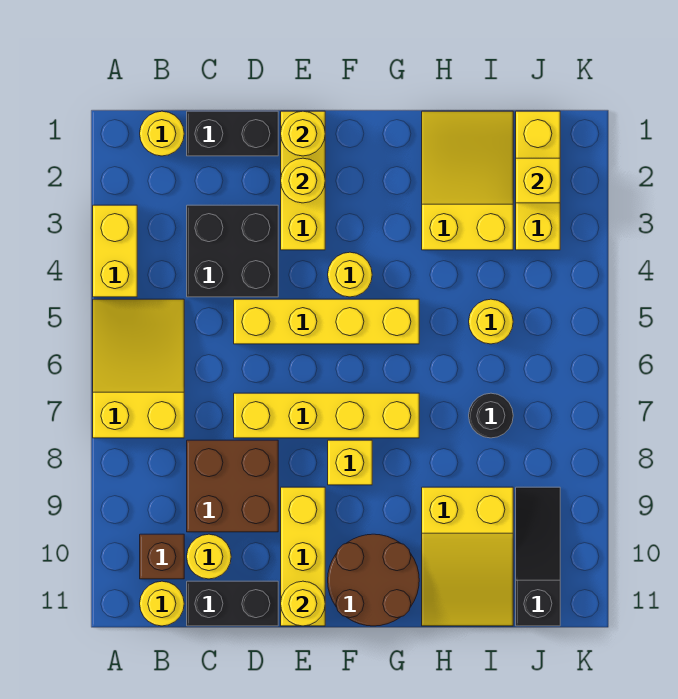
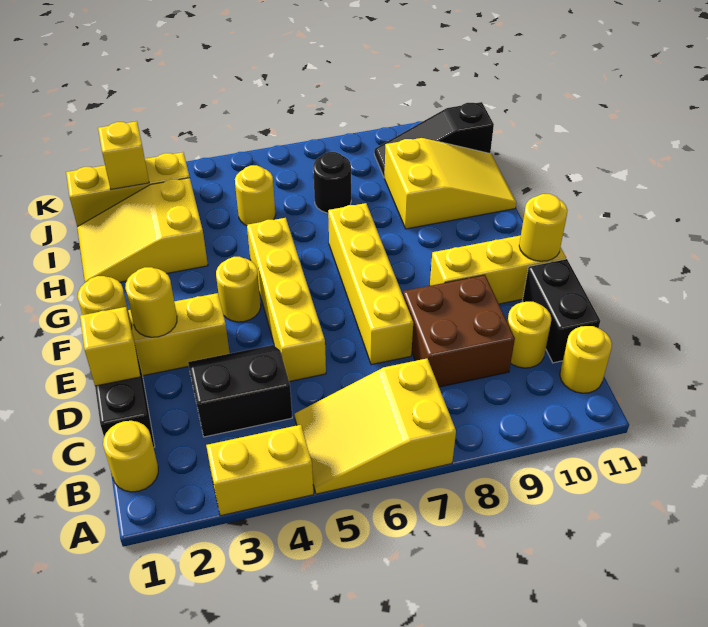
brown 1x1 brick [140,534,184,579] -> none
black 2x2 brick [187,205,278,297] -> black 2x2 slope [188,345,292,437]
yellow 1x1 brick [328,440,372,485] -> yellow 1x1 brick moved to [80,307,140,386]
brown 2x2 round brick [328,534,419,626] -> none

